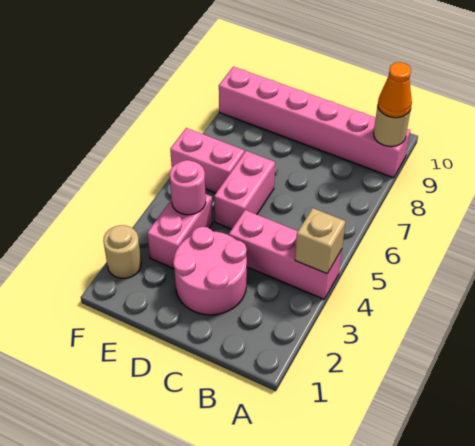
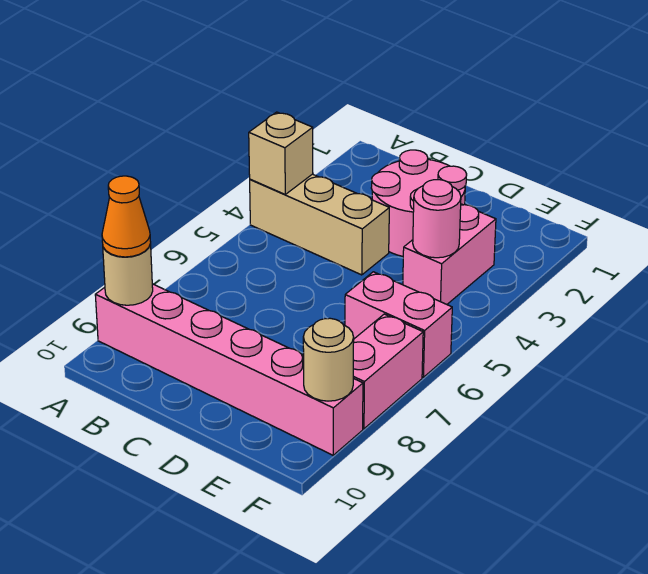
pink 1x3 brick [229,210,342,299] -> tan 1x3 brick [250,174,389,275]
pink 1x2 brick [214,151,275,229] -> pink 1x2 brick moved to [353,314,423,429]
tan 1x1 round brick [103,225,141,278] -> tan 1x1 round brick moved to [303,318,354,401]

